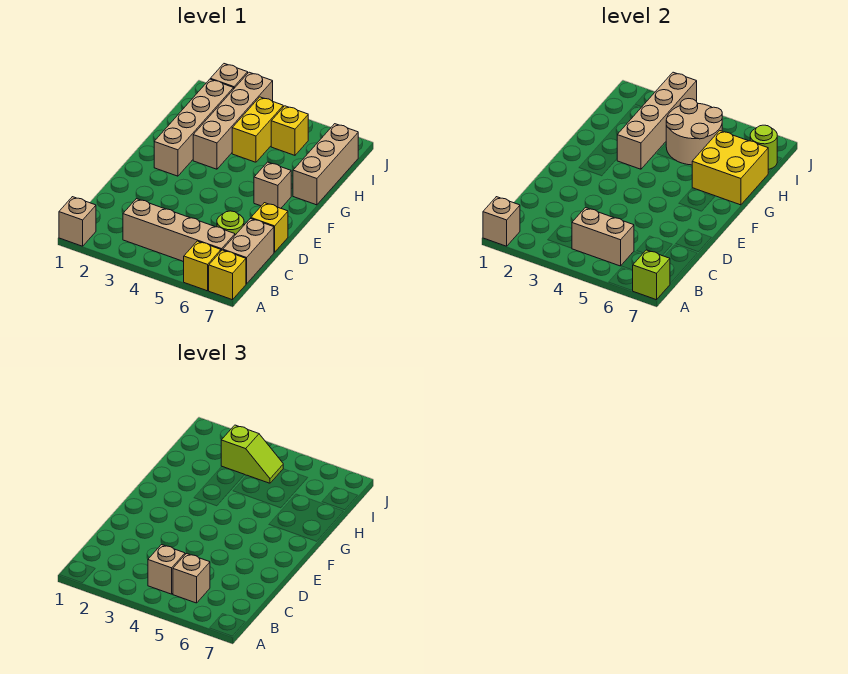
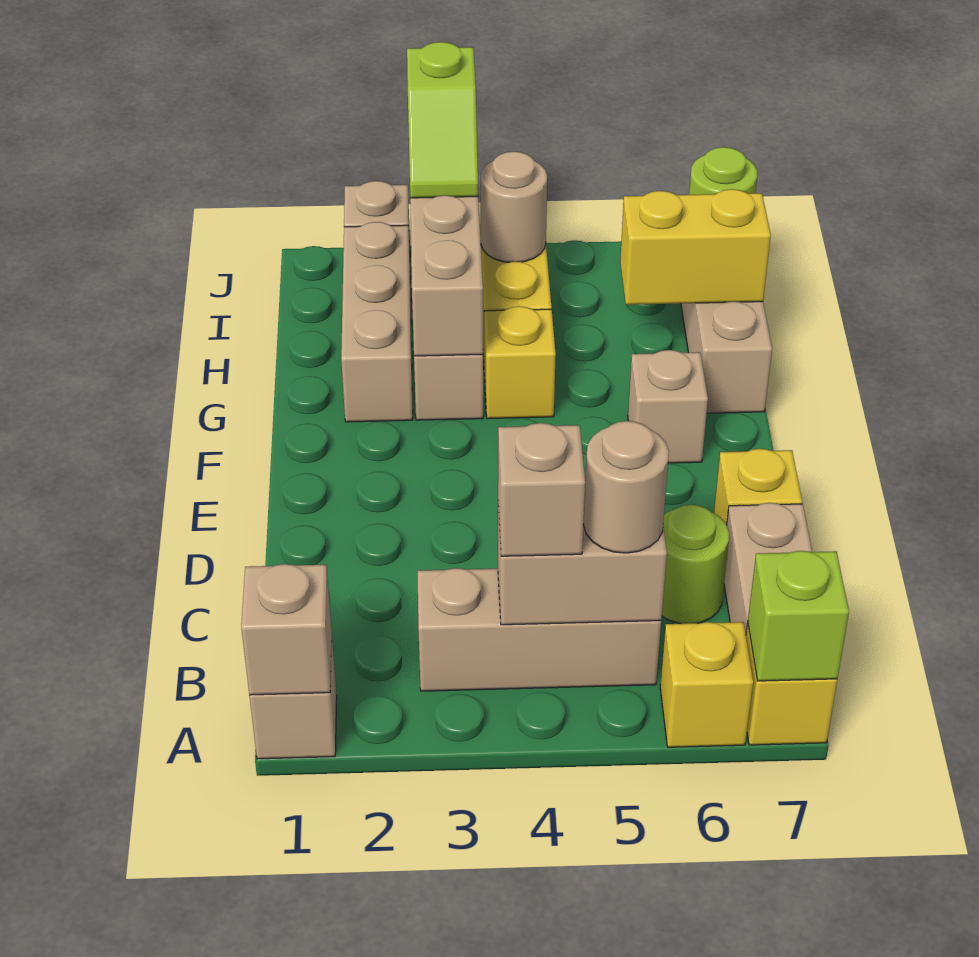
tan 1x4 brick [123,199,235,262] -> tan 1x3 brick [417,568,661,691]
tan 1x1 brick [173,553,210,603] -> tan 1x1 round brick [584,421,669,553]
tan 1x4 brick [154,79,234,176] -> tan 1x3 brick [341,222,413,422]
yellow 2x2 brick [692,131,768,205] -> yellow 1x2 brick [620,189,771,305]
tan 2x2 round brick [666,99,722,165] -> tan 1x1 round brick [481,152,547,262]
lime 1x2 slope [221,425,283,483] -> lime 1x2 slope turned to [407,42,478,198]
yellow 1x1 brick [271,106,308,155] -> yellow 1x1 brick moved to [484,306,556,419]

